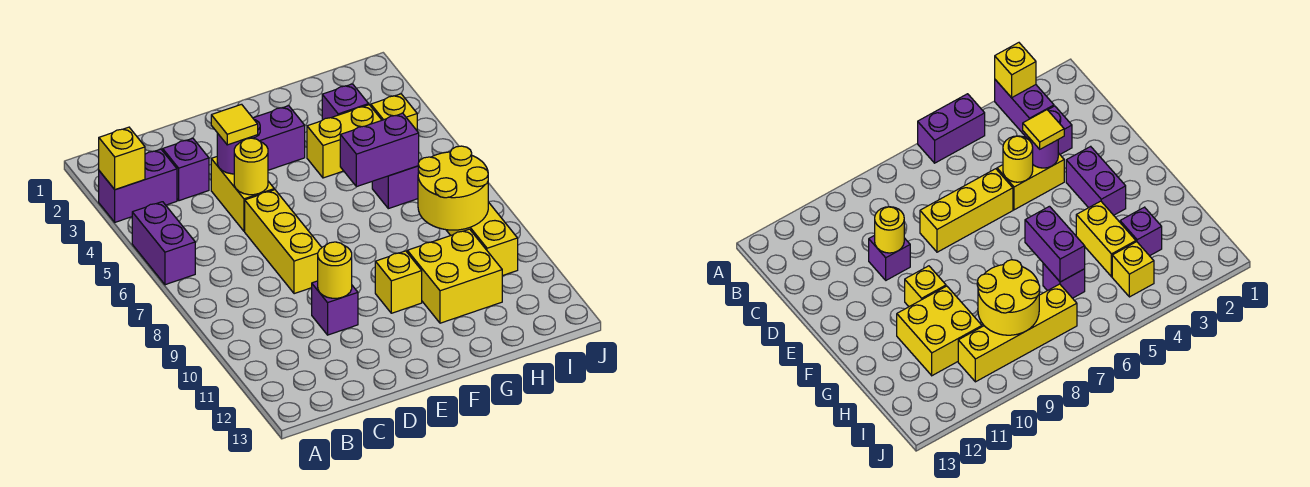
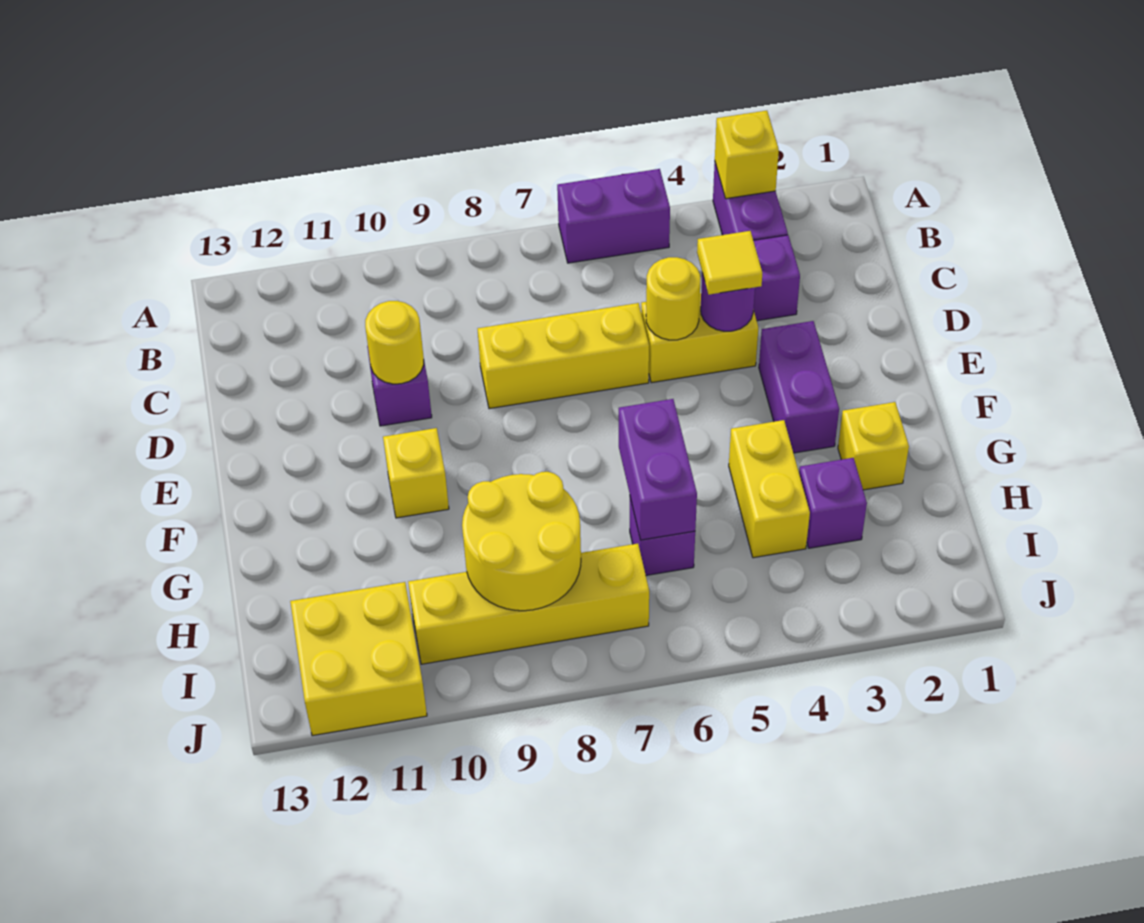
yellow 2x2 brick [407,229,502,323] -> yellow 2x2 brick moved to [290,582,427,736]
yellow 1x1 brick [371,94,417,130] -> yellow 1x1 brick moved to [838,402,909,490]

